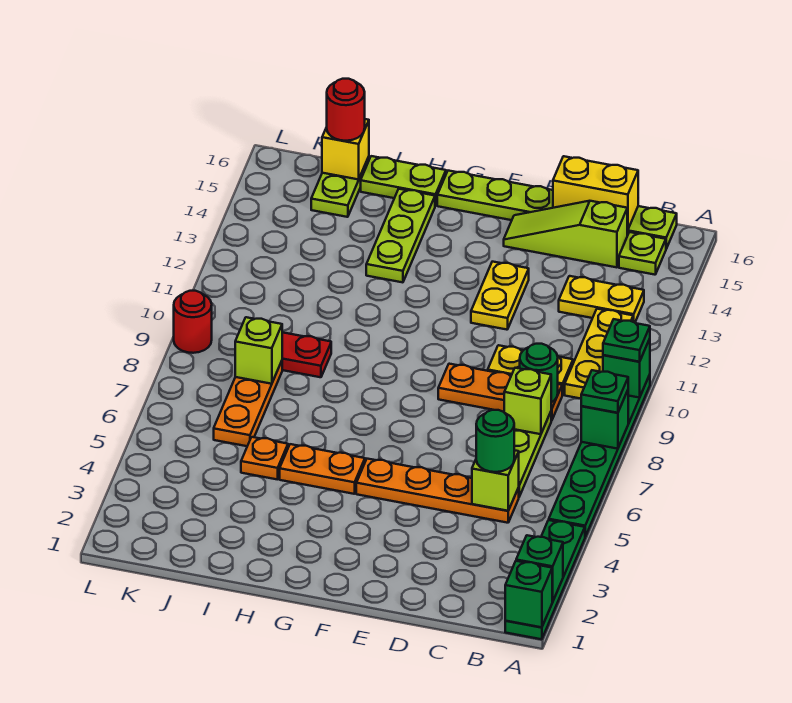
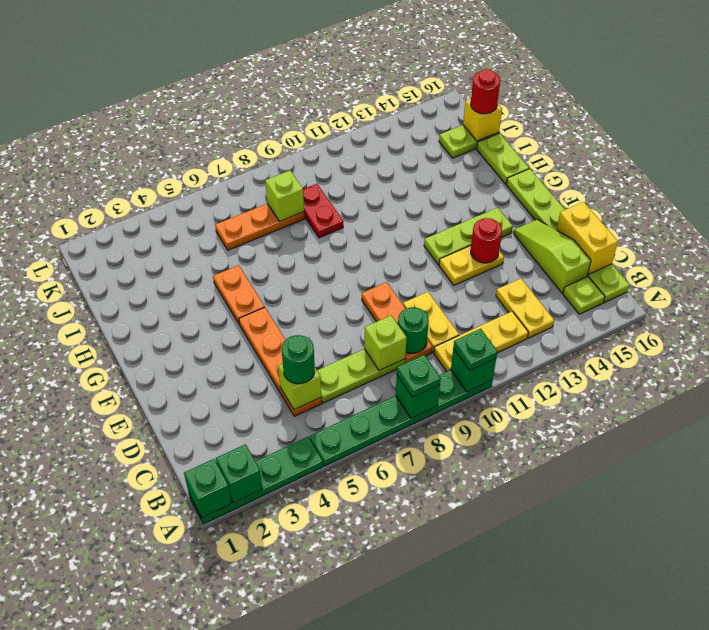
lime 1x3 plate [366,189,435,282] -> lime 1x3 plate moved to [424,208,513,265]
orange 1x1 plate [241,437,288,480] -> none
red 1x1 round brick [174,291,212,353] -> red 1x1 round brick moved to [471,218,502,263]

